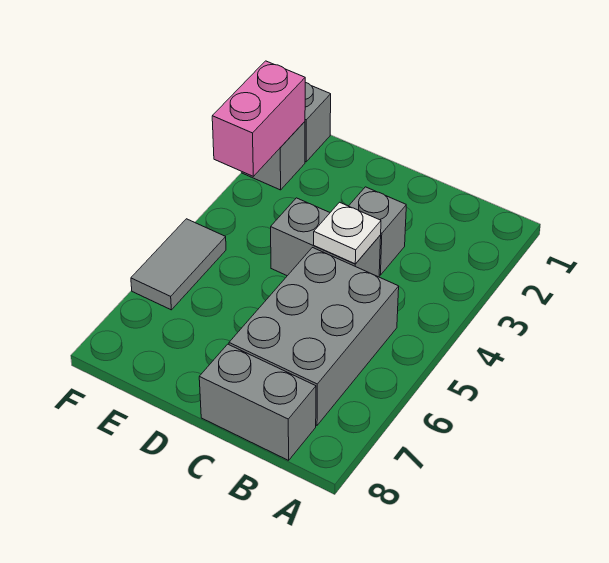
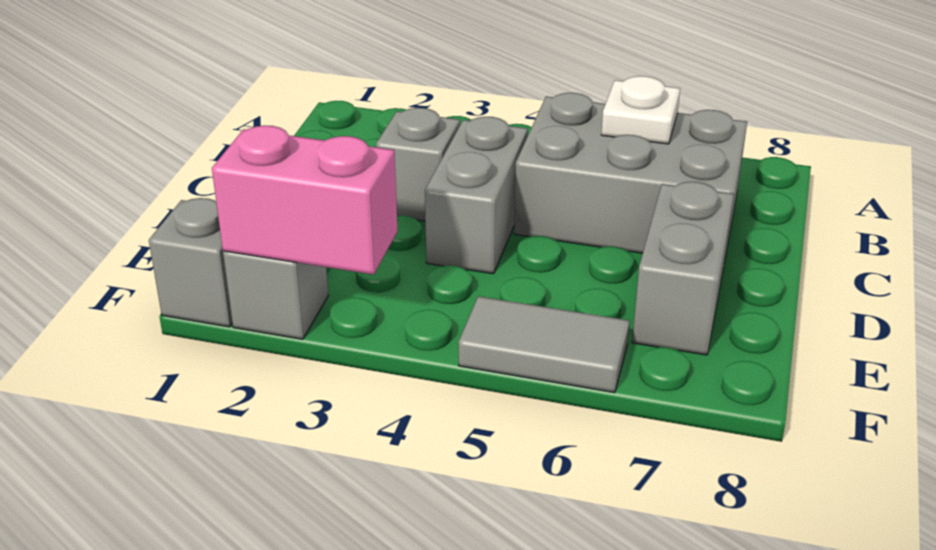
grey 1x2 brick [199,344,316,460] -> grey 1x2 brick moved to [632,182,734,355]
white 1x1 plate [314,202,381,264] -> white 1x1 plate moved to [601,76,680,144]

